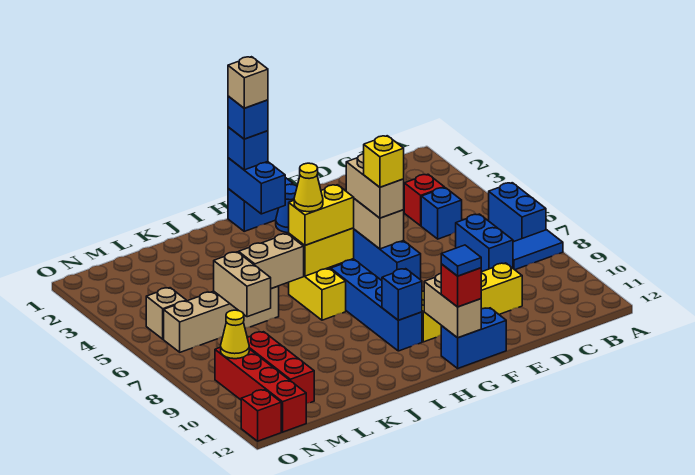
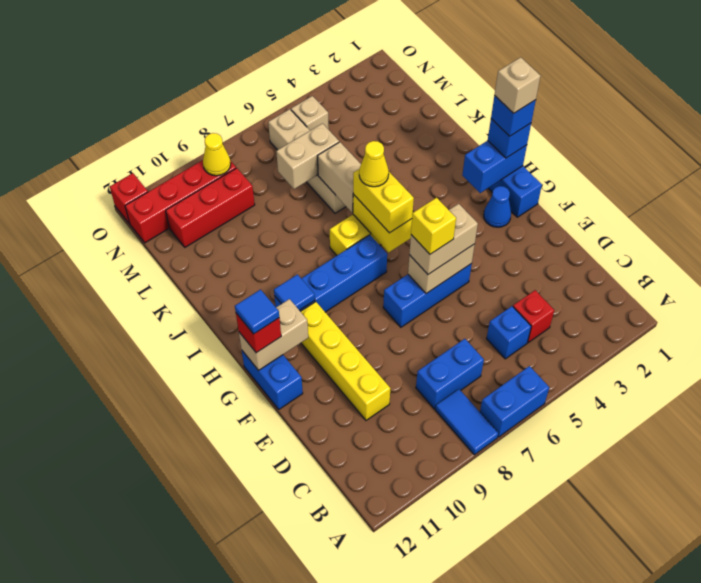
blue 1x1 brick [382,269,422,320] -> blue 1x1 tile [274,274,315,310]

